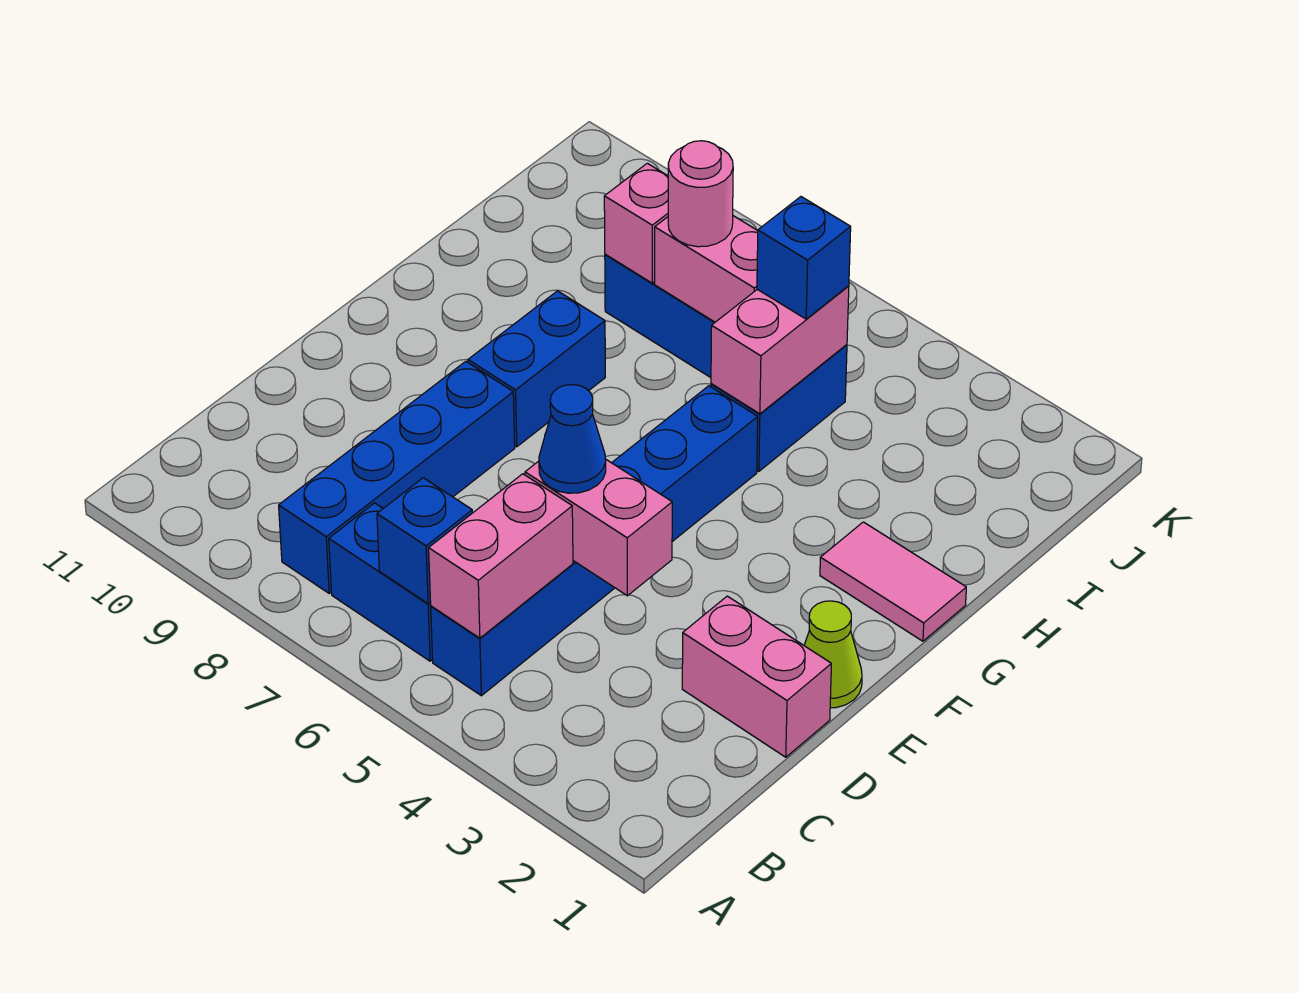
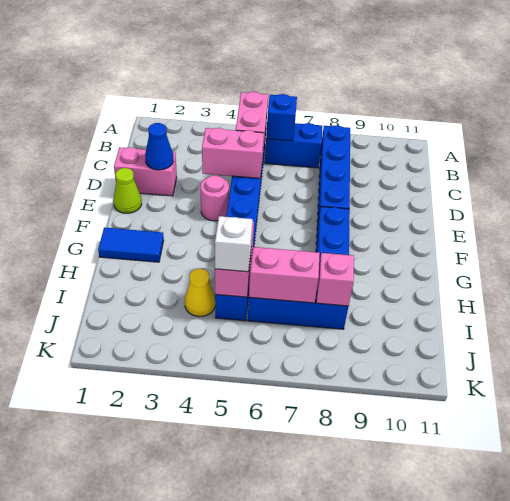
blue 1x1 cone [539,385,606,493] -> blue 1x1 cone moved to [145,123,173,170]
pink 1x2 tile [820,522,966,641] -> blue 1x2 tile [98,227,164,262]
none -> yellow 1x1 cone [185,268,215,317]
blue 1x1 brick [757,197,851,319] -> white 1x1 brick [215,216,253,272]
pink 1x1 round brick [668,141,733,247] -> pink 1x1 round brick moved to [200,175,229,221]

